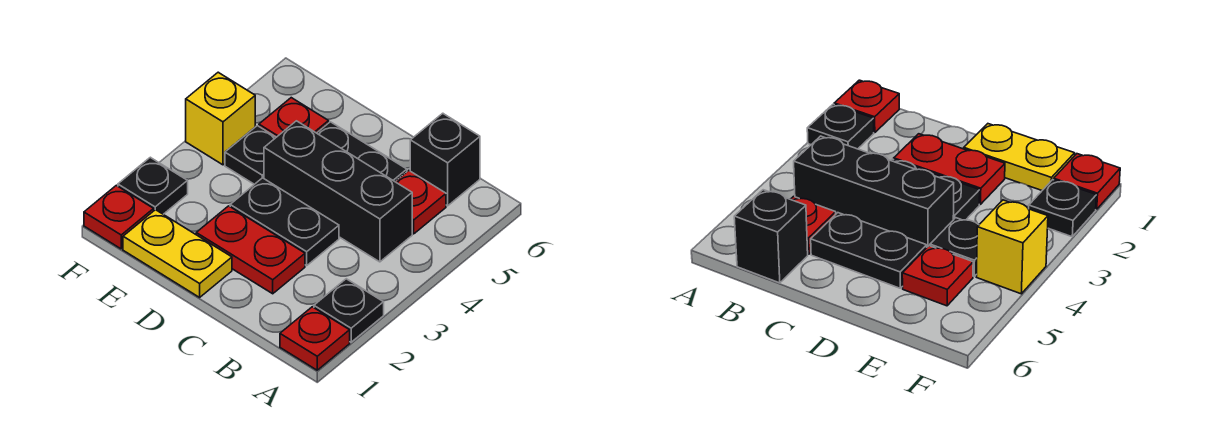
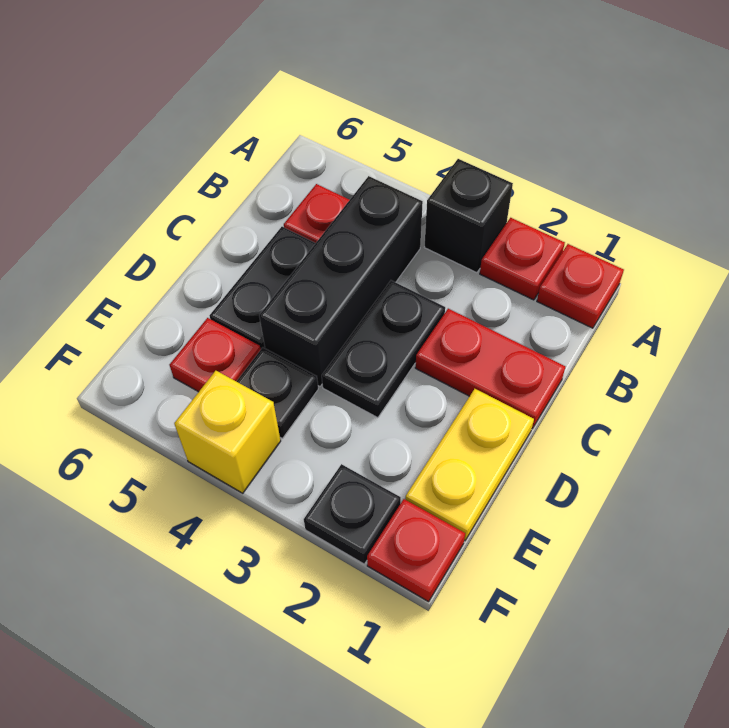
black 1x1 plate [314,279,384,342] -> red 1x1 plate [480,218,565,300]
black 1x1 brick [410,113,480,206] -> black 1x1 brick moved to [424,159,513,273]
red 1x2 plate [196,206,305,294] -> red 1x2 plate turned to [415,309,565,429]

